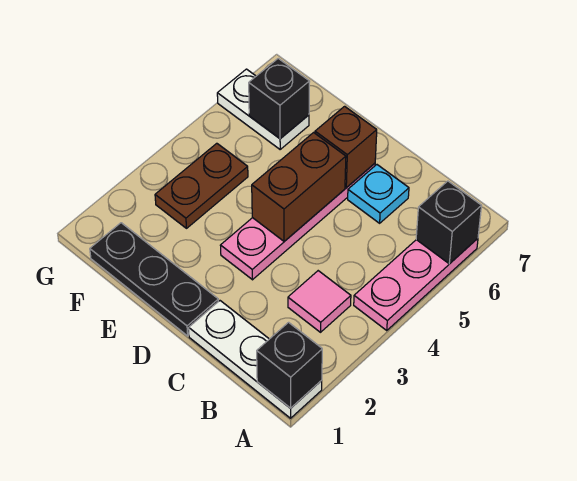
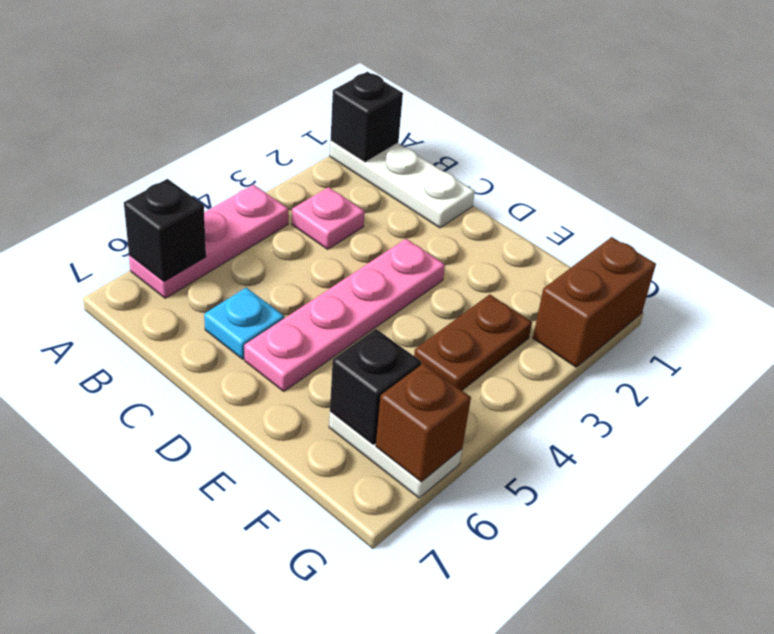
pink 1x1 tile [288,271,351,332] -> pink 1x1 plate [292,187,365,249]
black 1x3 plate [90,223,218,336] -> none
brown 1x2 brick [252,133,346,241] -> brown 1x2 brick moved to [533,237,656,367]
brown 1x1 brick [315,106,377,188] -> brown 1x1 brick moved to [376,363,471,482]

